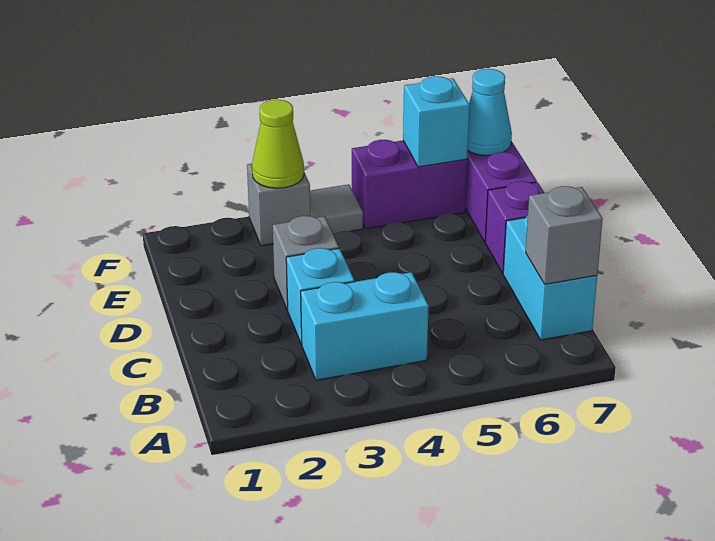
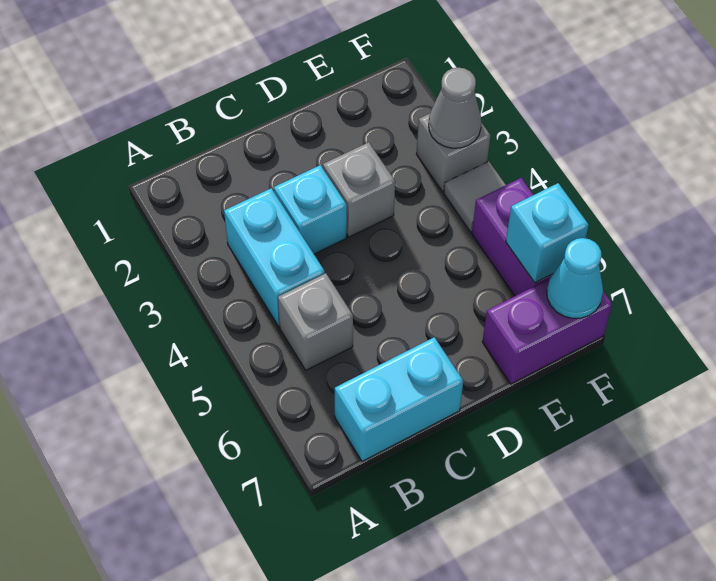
grey 1x1 brick [526,186,603,284] -> grey 1x1 brick moved to [278,273,353,370]
purple 1x1 brick [485,181,544,273] -> none
lime 1x1 cone [252,100,304,188] -> grey 1x1 cone [429,68,481,148]

